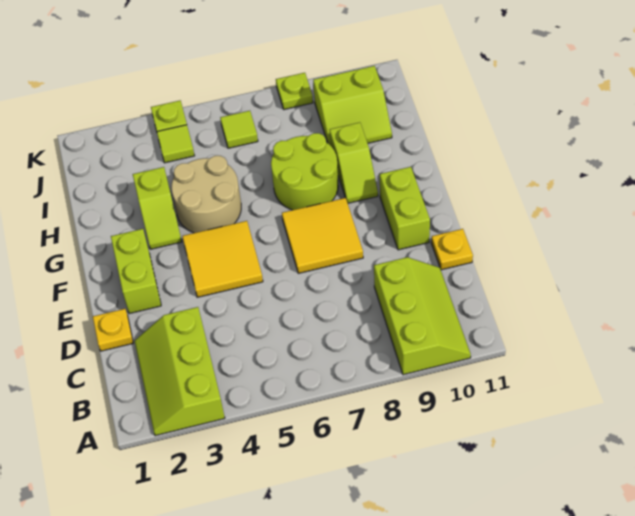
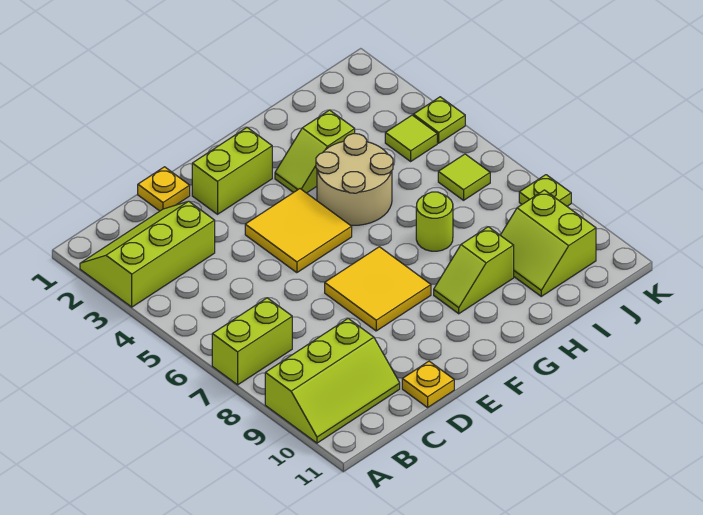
lime 1x2 brick [380,167,430,250] -> lime 1x2 brick moved to [212,298,292,385]
lime 2x2 round brick [271,133,338,210] -> lime 1x1 round brick [416,192,453,251]

